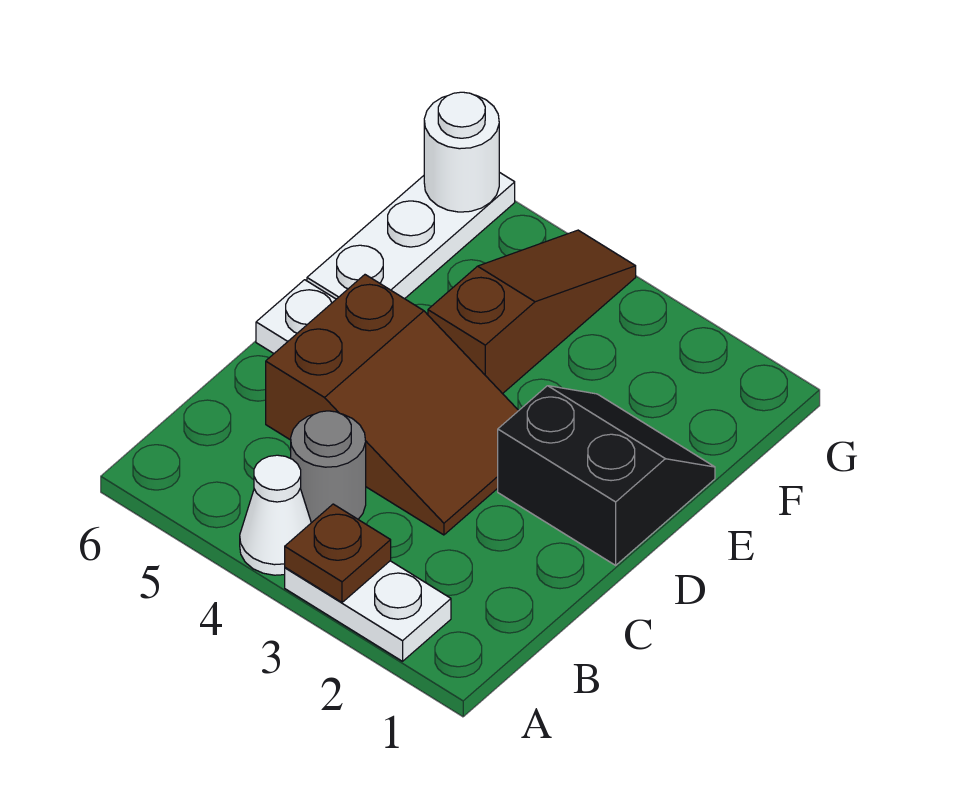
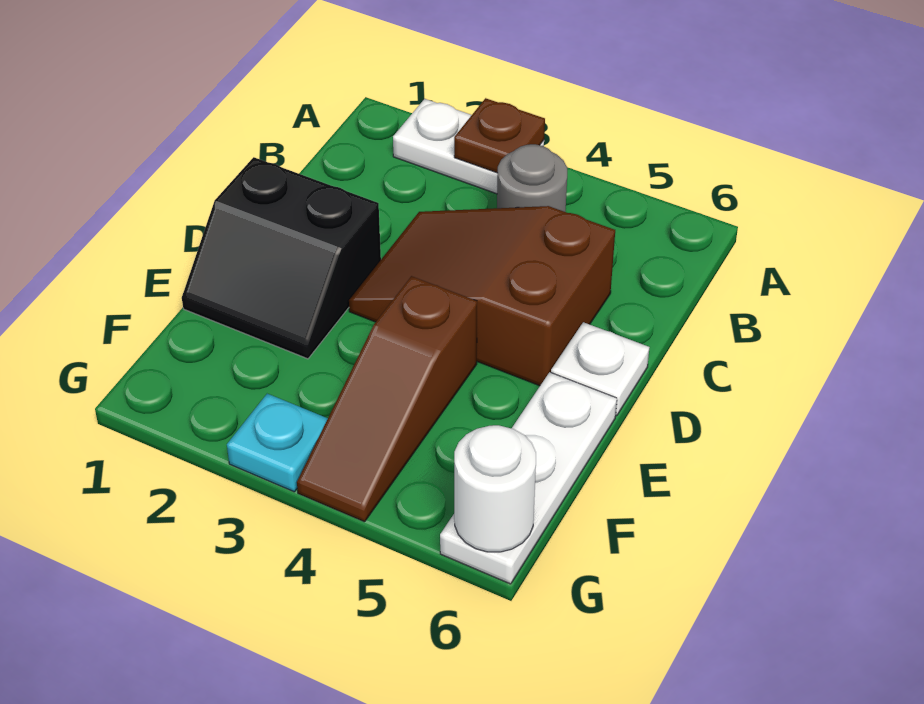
white 1x1 cone [240,455,311,575] -> none
none -> cyan 1x1 plate [227,394,328,492]

